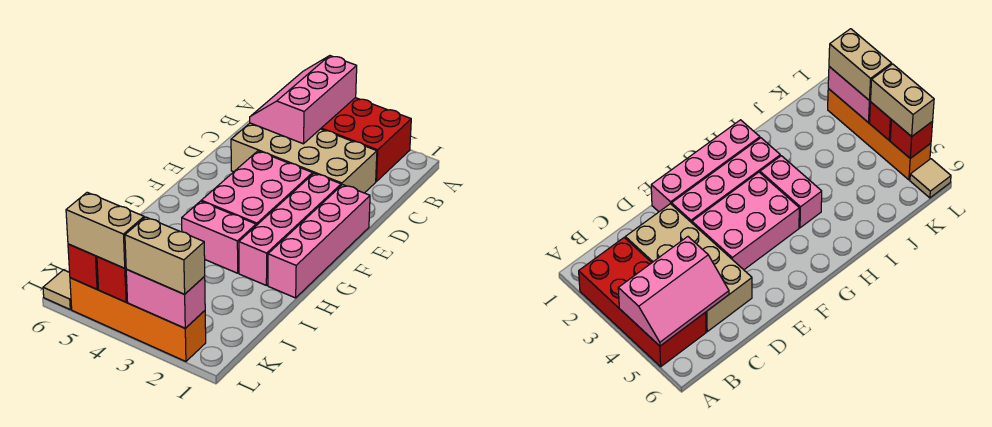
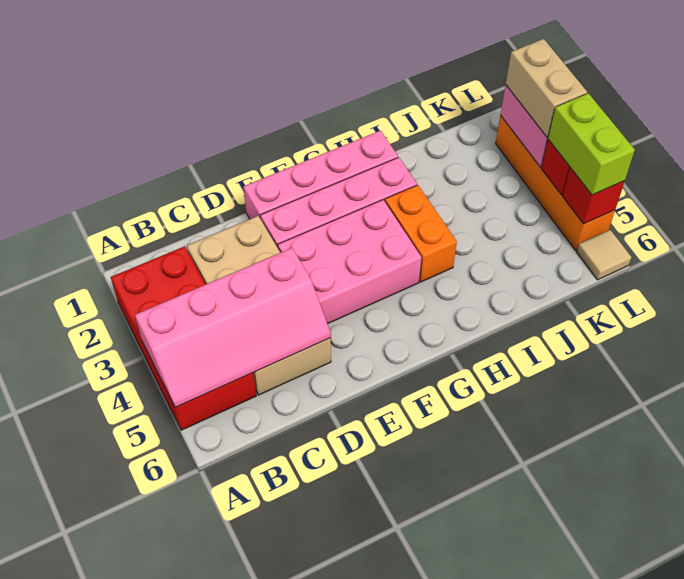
pink 2x3 slope [250,56,357,144] -> pink 2x4 slope [135,248,331,408]
pink 1x2 brick [182,201,256,273] -> orange 1x2 brick [385,185,457,282]
tan 1x2 brick [66,192,144,268] -> lime 1x2 brick [548,93,635,195]

